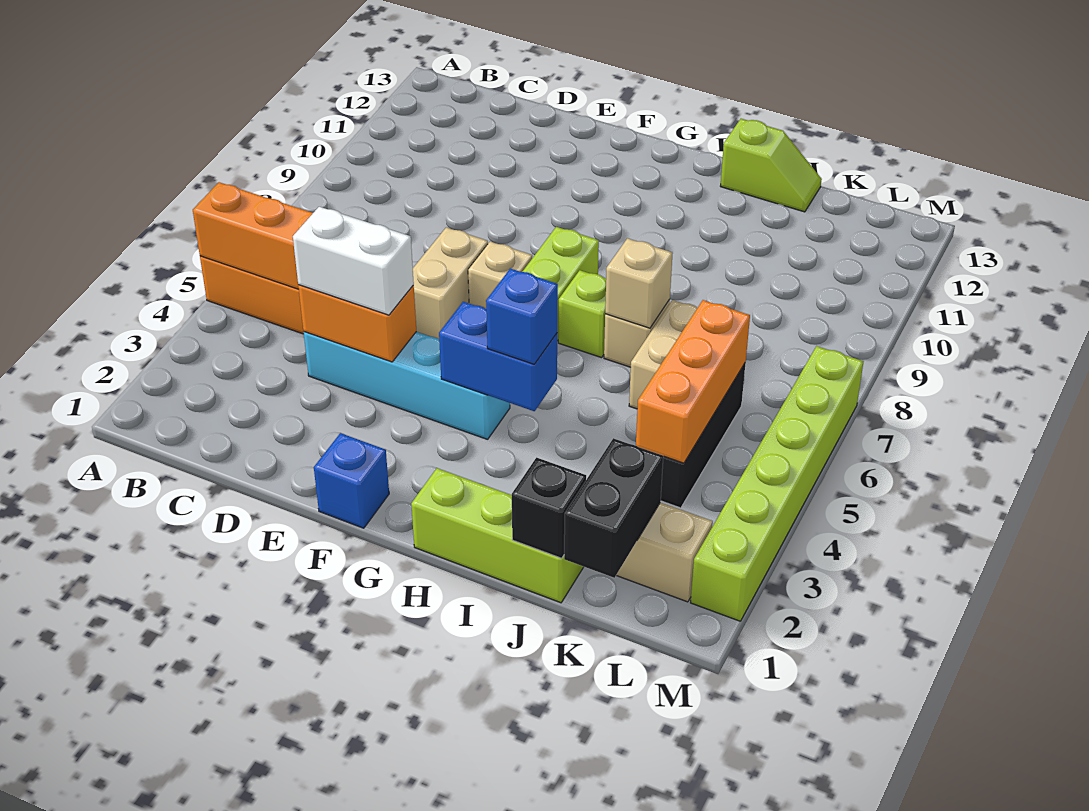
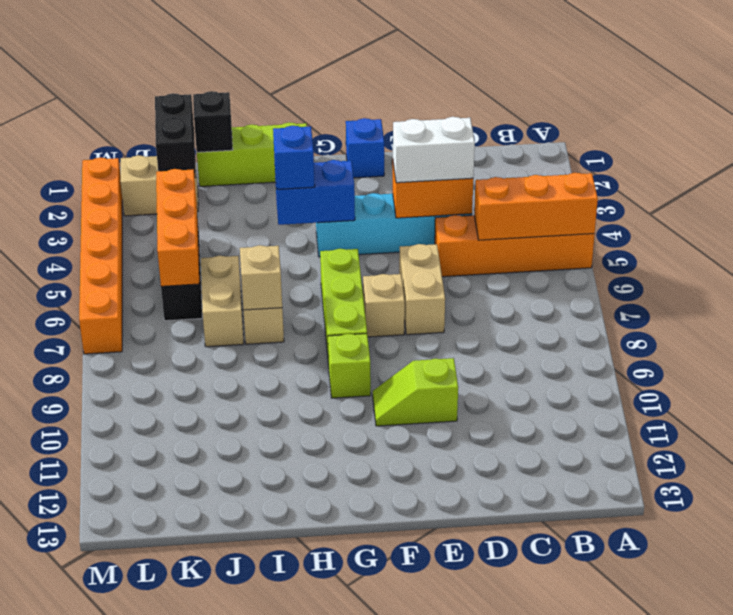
lime 1x1 brick [558,270,606,358] -> lime 1x1 brick moved to [328,334,371,398]
lime 1x2 slope [721,119,822,212] -> lime 1x2 slope moved to [373,358,458,426]
lime 1x6 brick [691,346,864,621] -> orange 1x6 brick [79,158,122,354]

